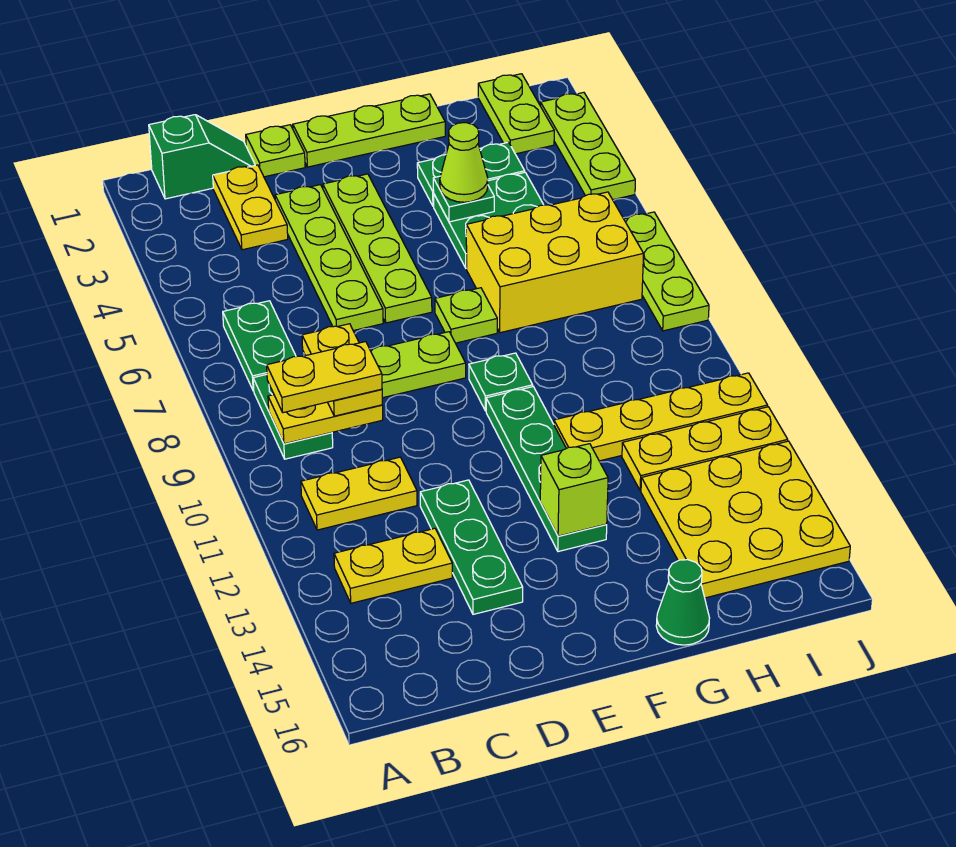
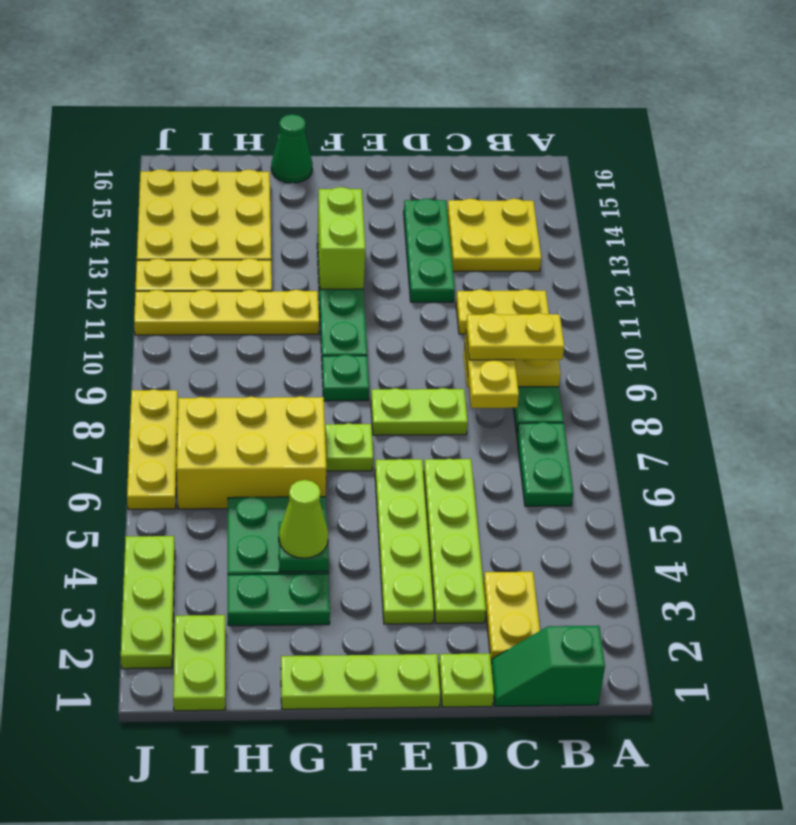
yellow 1x2 plate [334,528,452,603] -> yellow 2x2 plate [447,199,541,271]
lime 1x1 brick [540,444,608,536] -> lime 1x2 brick [318,187,365,289]
lime 1x3 plate [624,212,709,331] -> yellow 1x3 plate [127,389,178,509]

